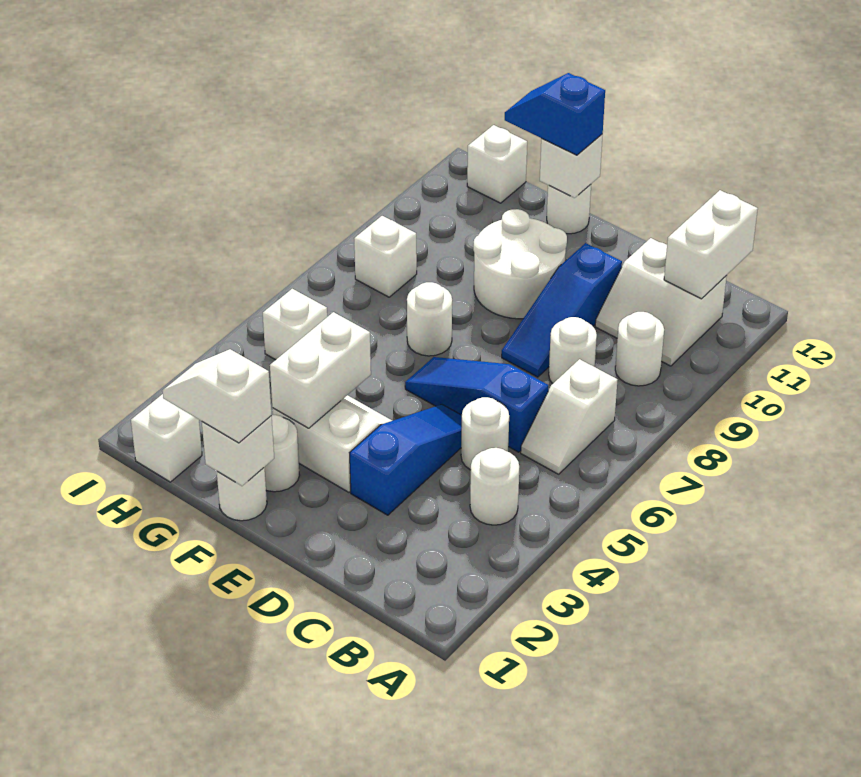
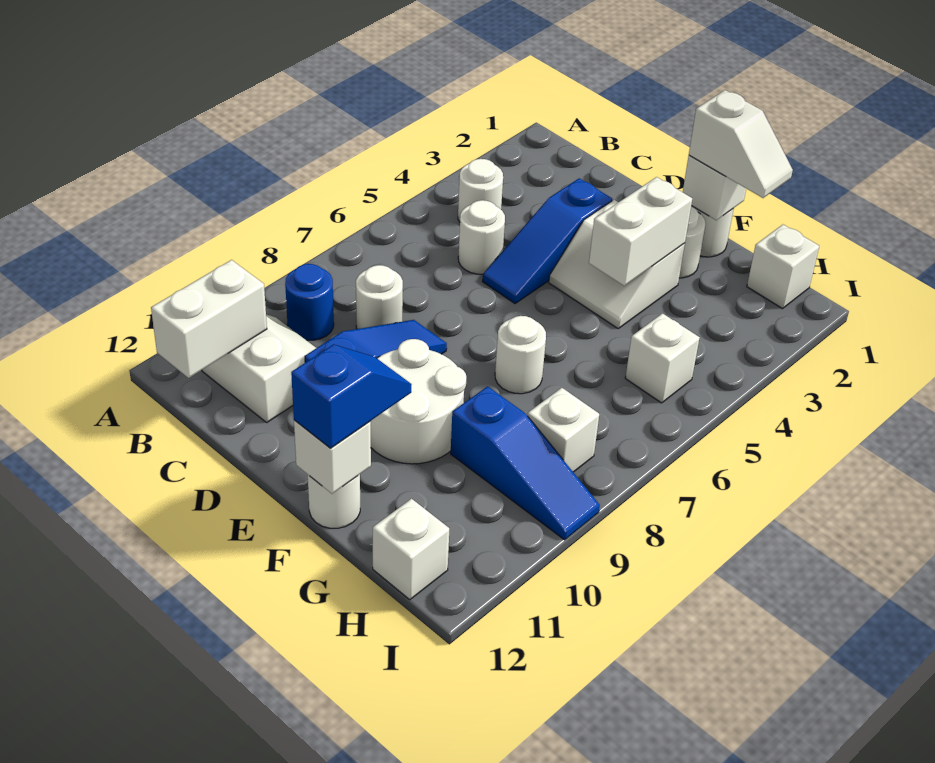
white 1x2 slope [521,359,617,474] -> none
white 1x1 round brick [615,312,664,386] -> blue 1x1 round brick [285,264,334,340]
blue 1x3 slope [405,357,548,452] -> blue 1x3 slope moved to [451,386,600,540]
blue 1x2 slope [505,73,605,155] -> blue 1x2 slope turned to [291,344,412,448]

